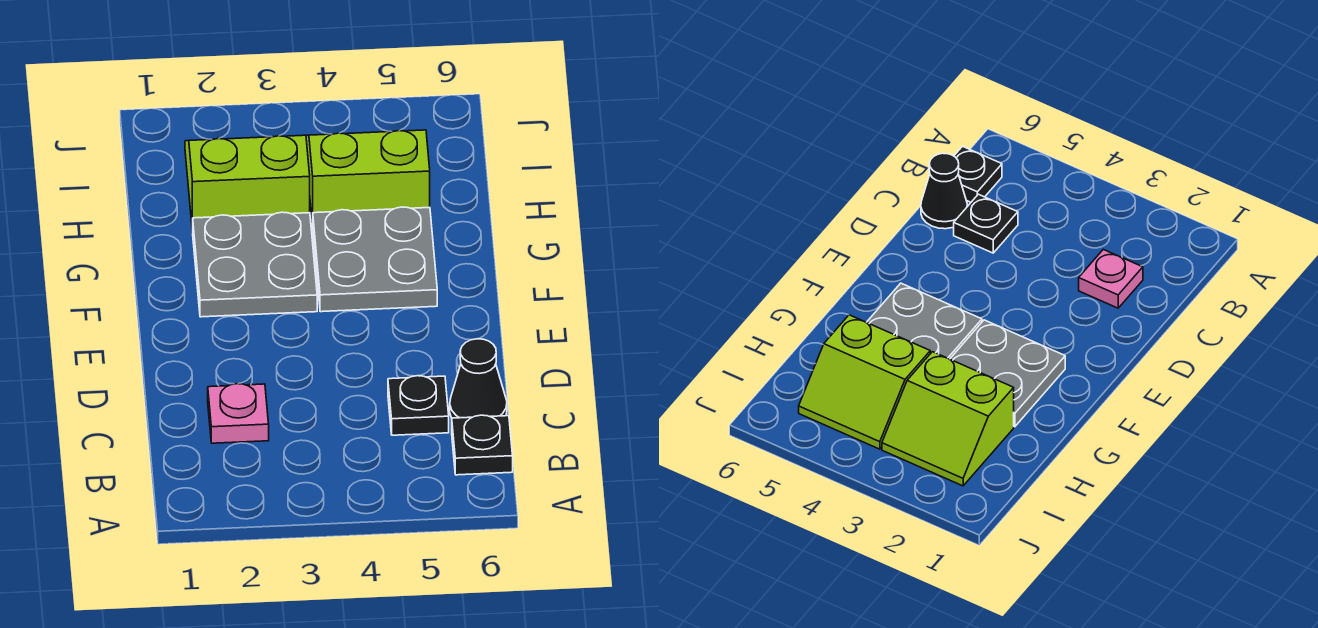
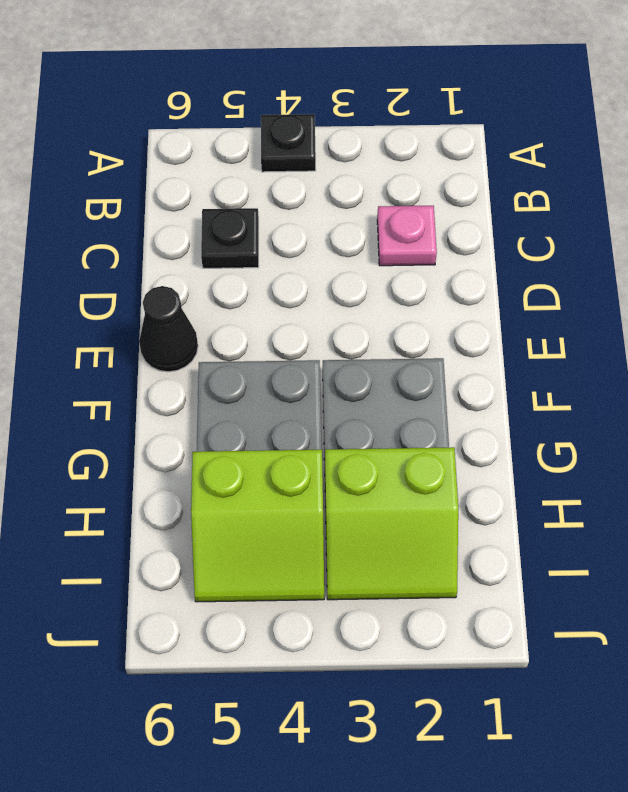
black 1x1 plate [452,415,513,475] -> black 1x1 plate moved to [261,114,316,172]
black 1x1 cone [450,339,507,418] -> black 1x1 cone moved to [139,286,198,372]

